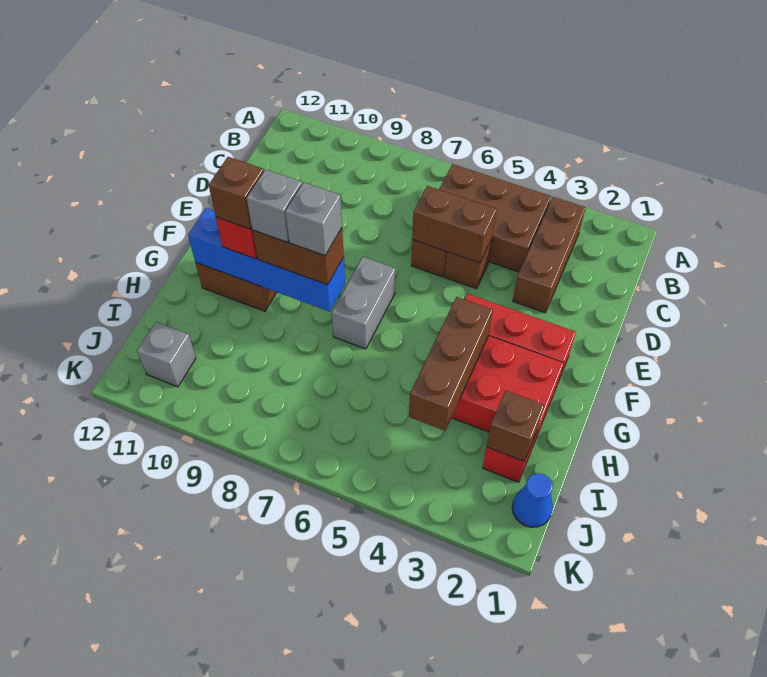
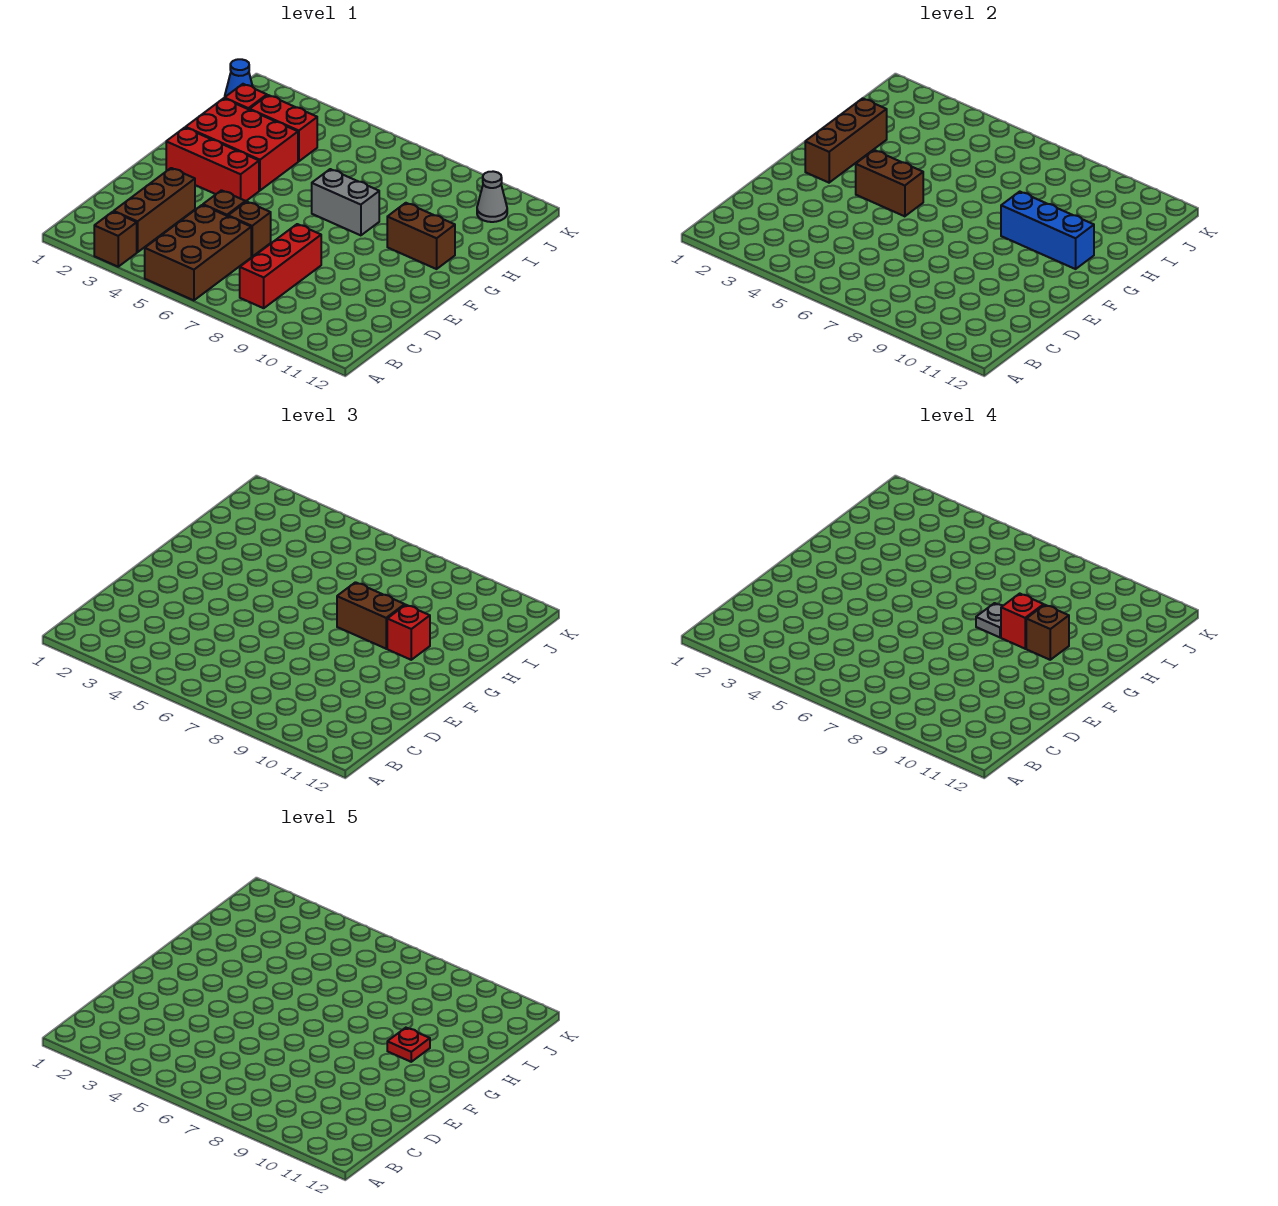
brown 2x3 brick [439,164,551,272] -> brown 2x3 brick turned to [145,205,251,300]
none -> red 1x3 brick [240,224,321,308]
brown 1x2 brick [412,186,497,263] -> brown 1x2 brick moved to [856,150,923,216]
grey 1x2 brick [332,257,395,349] -> grey 1x2 brick turned to [312,169,379,235]
brown 1x3 brick [409,297,493,431] -> brown 1x3 brick moved to [805,98,887,183]
blue 1x4 brick [188,208,345,311] -> blue 1x3 brick [1001,192,1094,269]
grey 1x1 brick [285,182,342,256] -> grey 1x1 plate [976,603,1003,637]
grey 1x1 brick [247,169,302,242] -> red 1x1 brick [1001,594,1044,649]
none -> red 1x1 plate [387,1028,430,1062]
brown 1x1 brick [487,391,544,461] -> brown 1x1 brick moved to [94,212,137,267]
none -> red 1x2 brick [250,95,317,161]
grey 1x1 brick [137,322,196,387] -> grey 1x1 cone [477,171,507,222]

